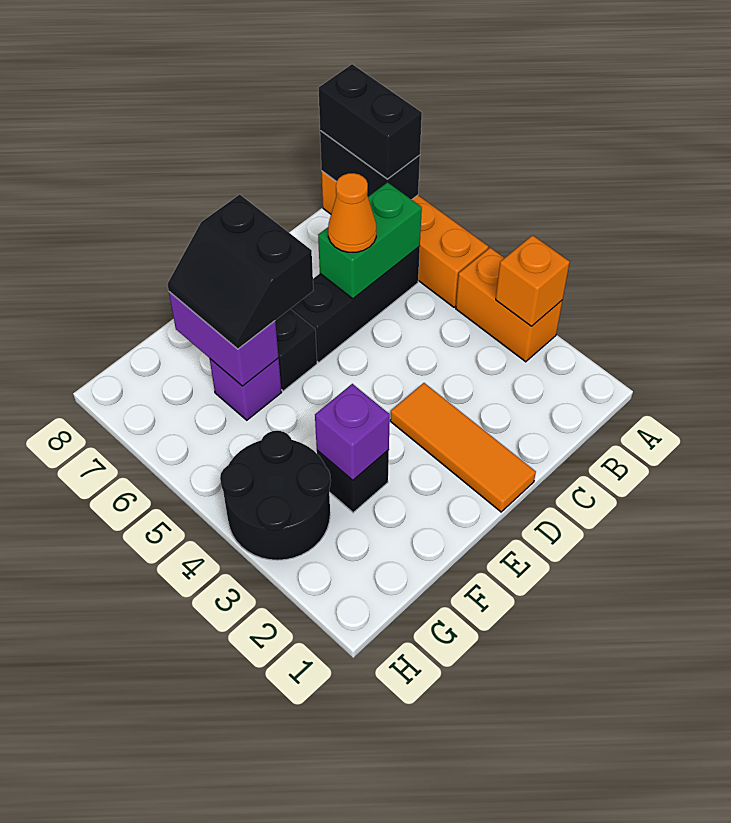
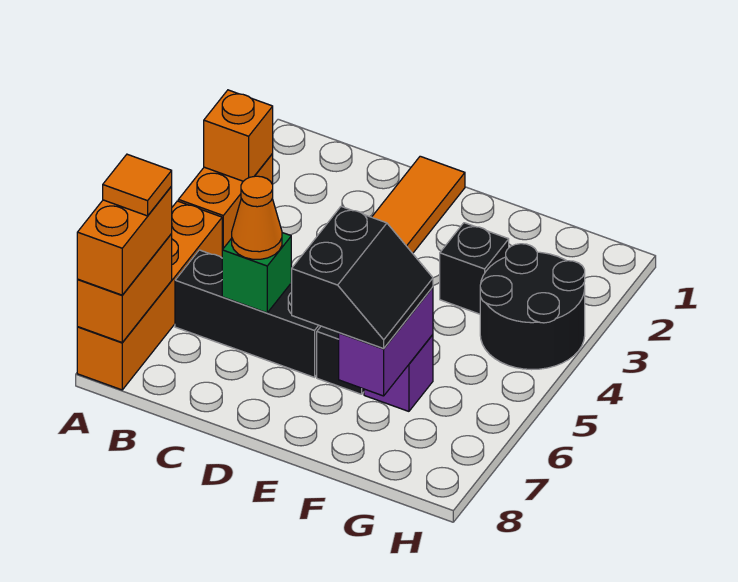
black 1x2 brick [320,131,420,200] -> orange 1x2 brick [77,234,172,342]
black 1x2 brick [318,64,422,179] -> orange 1x2 brick [77,186,172,295]
none -> orange 1x1 tile [103,154,172,216]
green 1x2 brick [318,182,422,299] -> green 1x1 brick [222,233,291,313]
purple 1x1 brick [315,384,390,480] -> none

